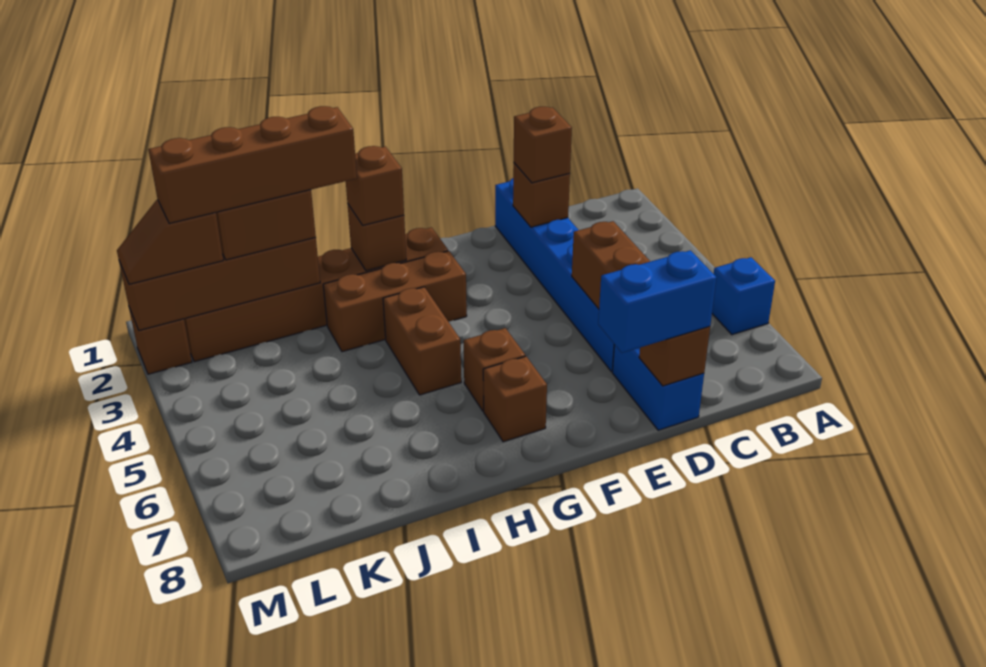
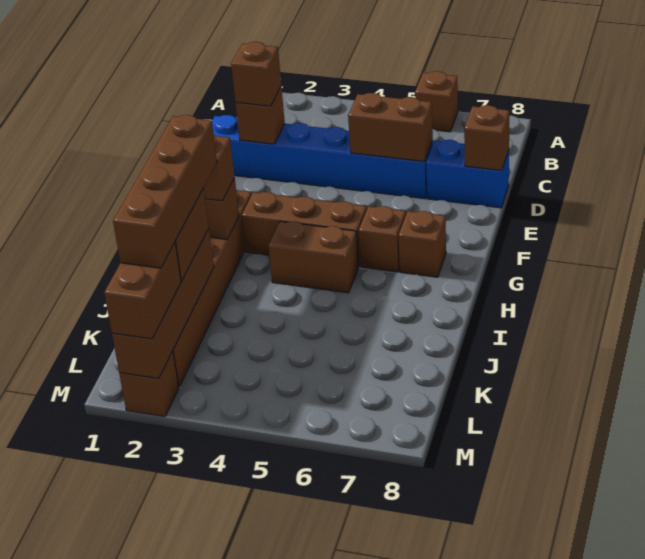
blue 1x1 brick [712,257,775,335] -> brown 1x1 brick [415,71,458,132]
blue 1x2 brick [598,250,717,353] -> none
brown 1x3 brick [323,251,467,352] -> brown 1x3 brick turned to [242,192,367,267]
brown 1x2 slope [117,200,223,284] -> brown 1x2 brick [104,243,181,339]

